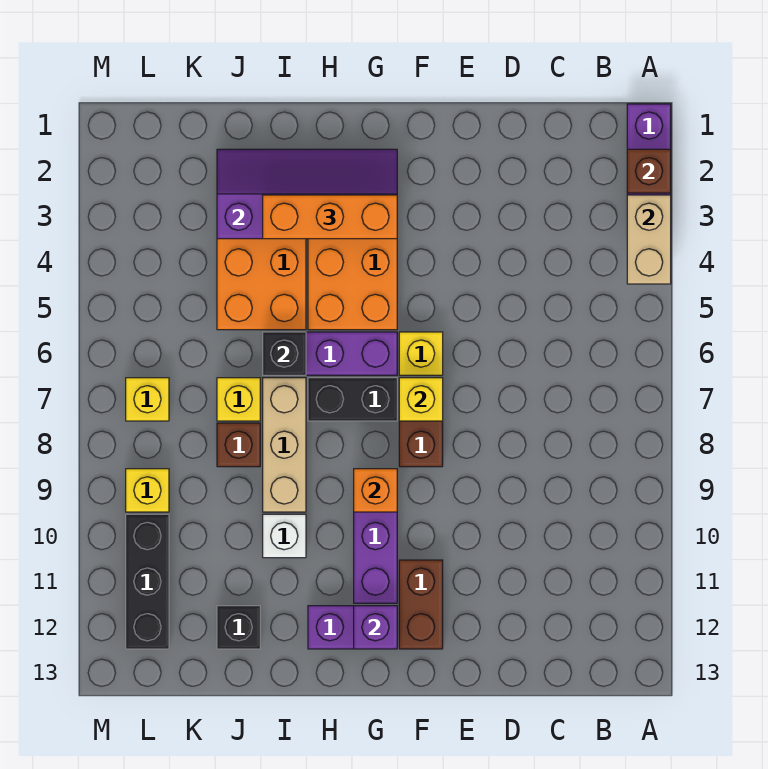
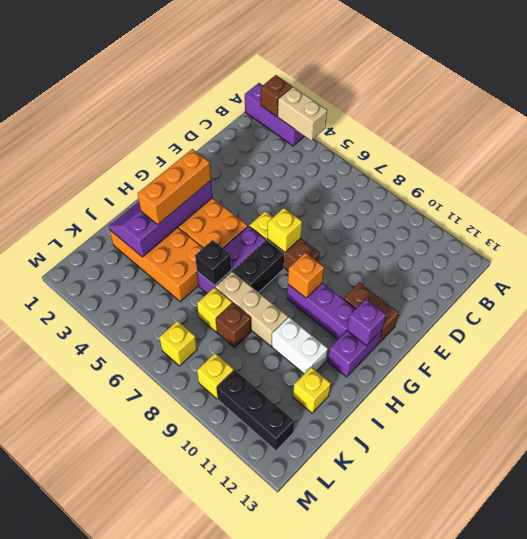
white 1x1 brick [263,514,306,558] -> white 1x2 brick [272,317,328,374]
black 1x1 brick [217,606,260,649] -> yellow 1x1 brick [293,367,331,413]

